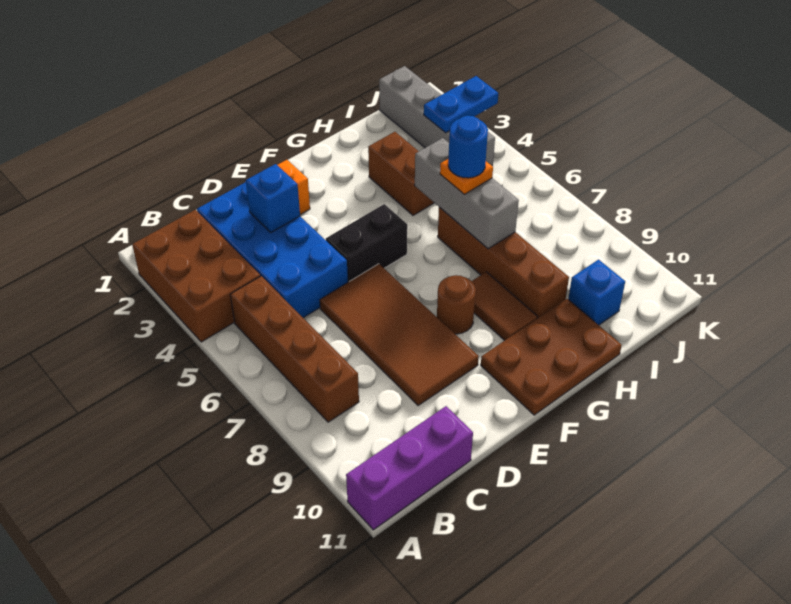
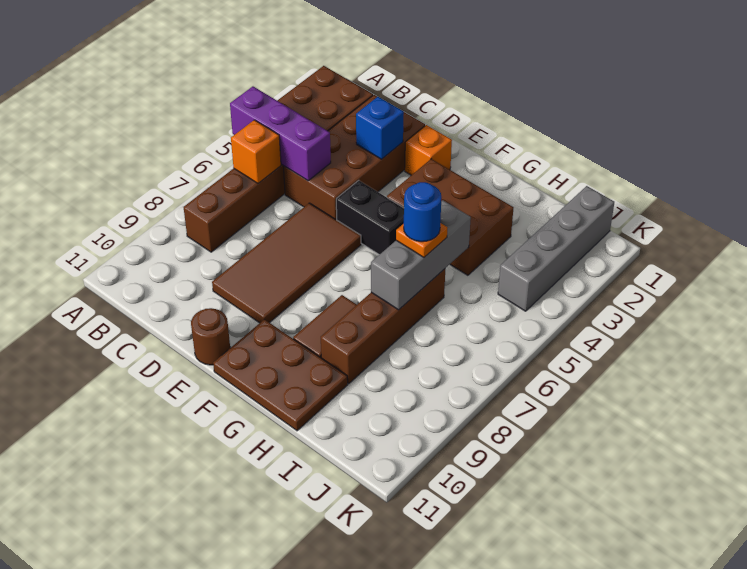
purple 1x3 brick [346,406,473,530] -> purple 1x3 brick moved to [230,87,331,181]
none -> orange 1x1 brick [231,120,281,183]
blue 2x4 brick [197,182,348,318] -> brown 2x4 brick [283,95,425,220]
brown 1x1 round brick [437,275,476,334] -> brown 1x1 round brick moved to [191,308,230,365]
brown 1x2 brick [368,132,434,215] -> brown 2x3 brick [387,159,514,275]
blue 1x1 brick [568,260,625,325] -> none
blue 1x2 plate [424,76,498,133] -> none

